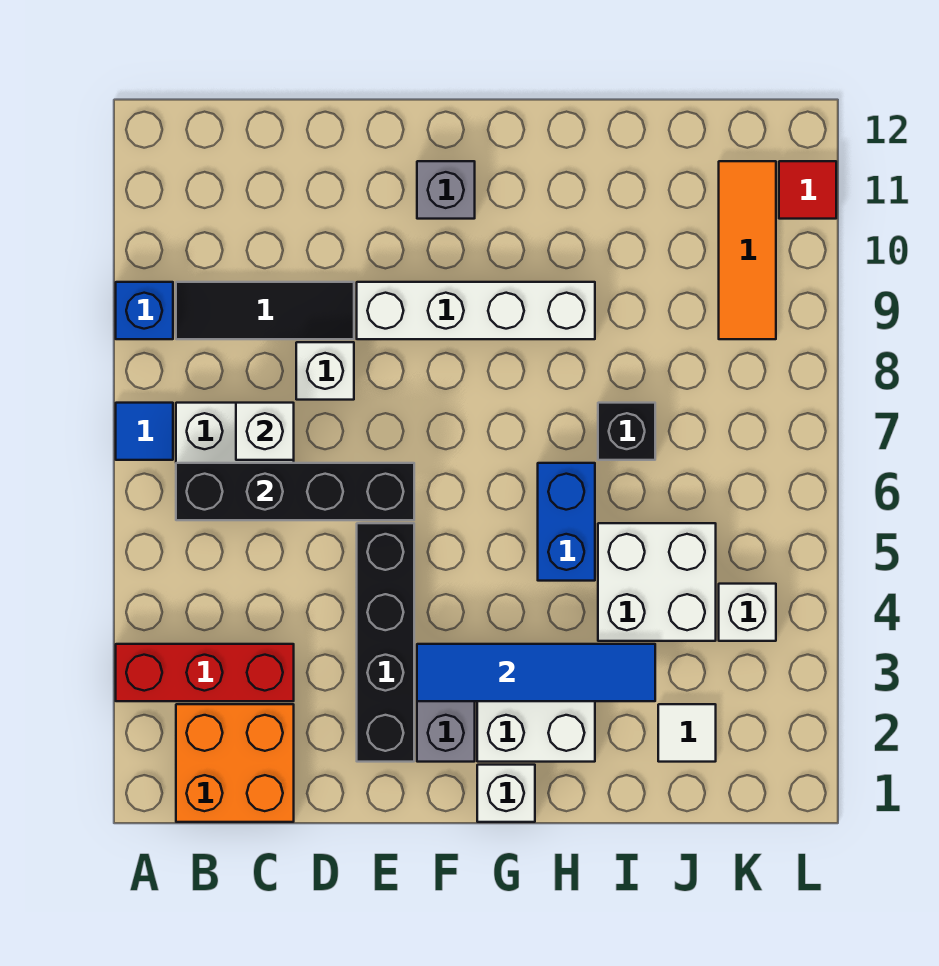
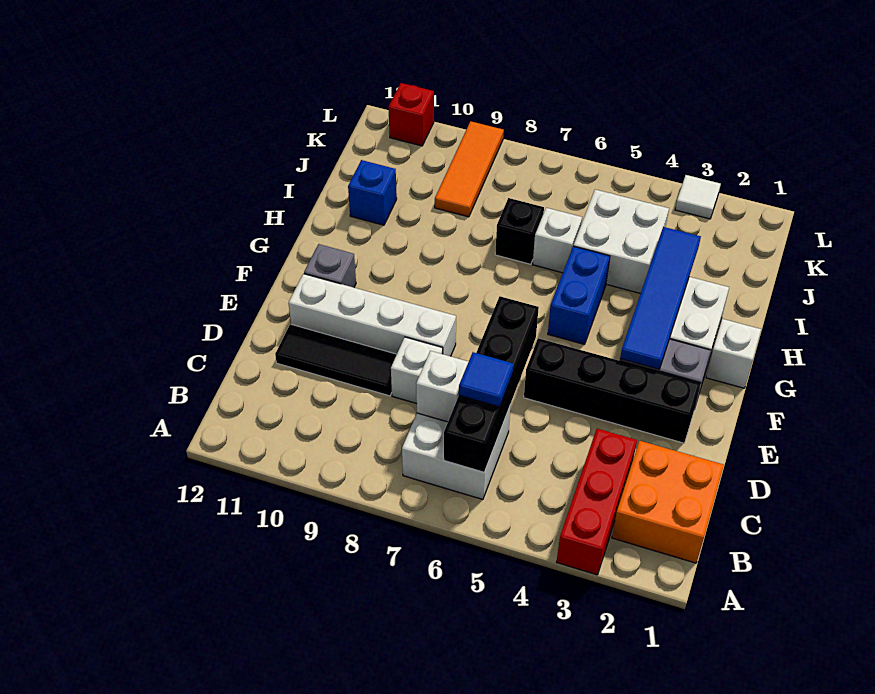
blue 1x1 tile [116,403,173,460] -> blue 1x1 tile moved to [459,352,513,407]
blue 1x1 brick [116,282,173,339] -> blue 1x1 brick moved to [348,160,397,225]
black 1x3 tile [176,282,354,339] -> black 1x3 tile turned to [275,324,397,396]
white 1x4 brick [357,282,595,339] -> white 1x4 brick turned to [288,274,456,356]
blue 1x2 brick [538,463,595,581] -> blue 1x2 brick turned to [548,246,610,344]
white 1x1 tile [658,704,716,762] -> white 1x1 tile moved to [675,175,721,219]
white 1x1 brick [719,584,776,641] -> white 1x1 brick moved to [533,208,582,273]
orange 1x3 tile [719,161,776,339] -> orange 1x3 tile turned to [435,121,504,217]
red 1x1 tile [779,161,836,219] -> red 1x1 brick [388,83,434,146]

